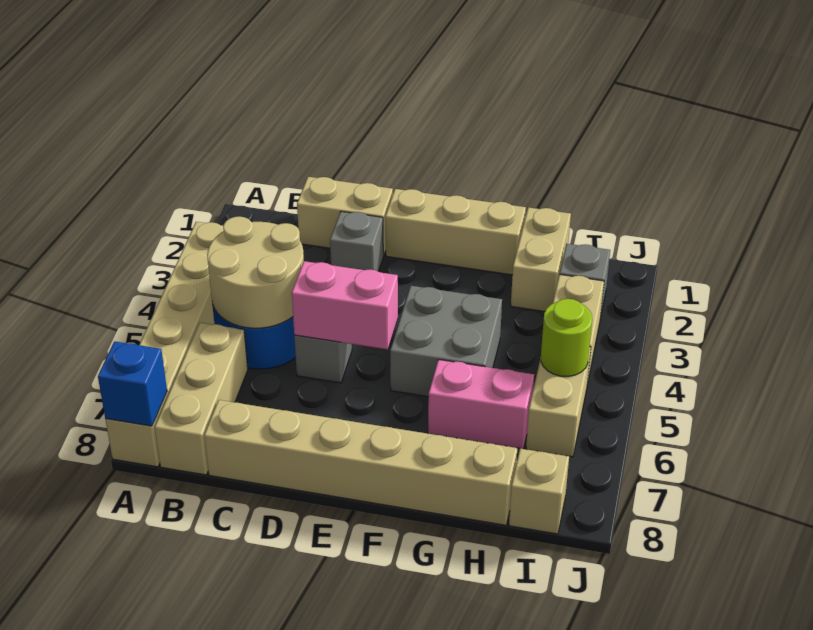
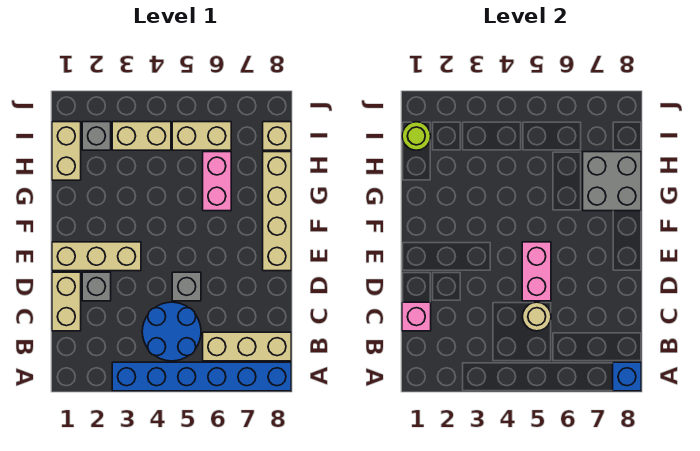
tan 1x6 brick [105,222,224,467] -> blue 1x6 brick [112,362,291,391]
tan 2x2 round brick [207,216,304,328] -> tan 1x1 round brick [522,302,551,331]
none -> pink 1x1 brick [402,302,431,331]
tan 1x6 brick [204,400,517,525] -> tan 1x4 brick [263,152,291,271]
tan 1x3 brick [385,189,526,275] -> tan 1x3 brick turned to [52,242,141,271]
grey 2x2 brick [390,286,502,397] -> grey 2x2 brick moved to [583,152,641,211]
tan 1x2 brick [511,207,571,312] -> tan 1x2 brick turned to [52,122,81,180]
lime 1x1 round brick [541,299,592,376] -> lime 1x1 round brick moved to [402,122,431,150]

